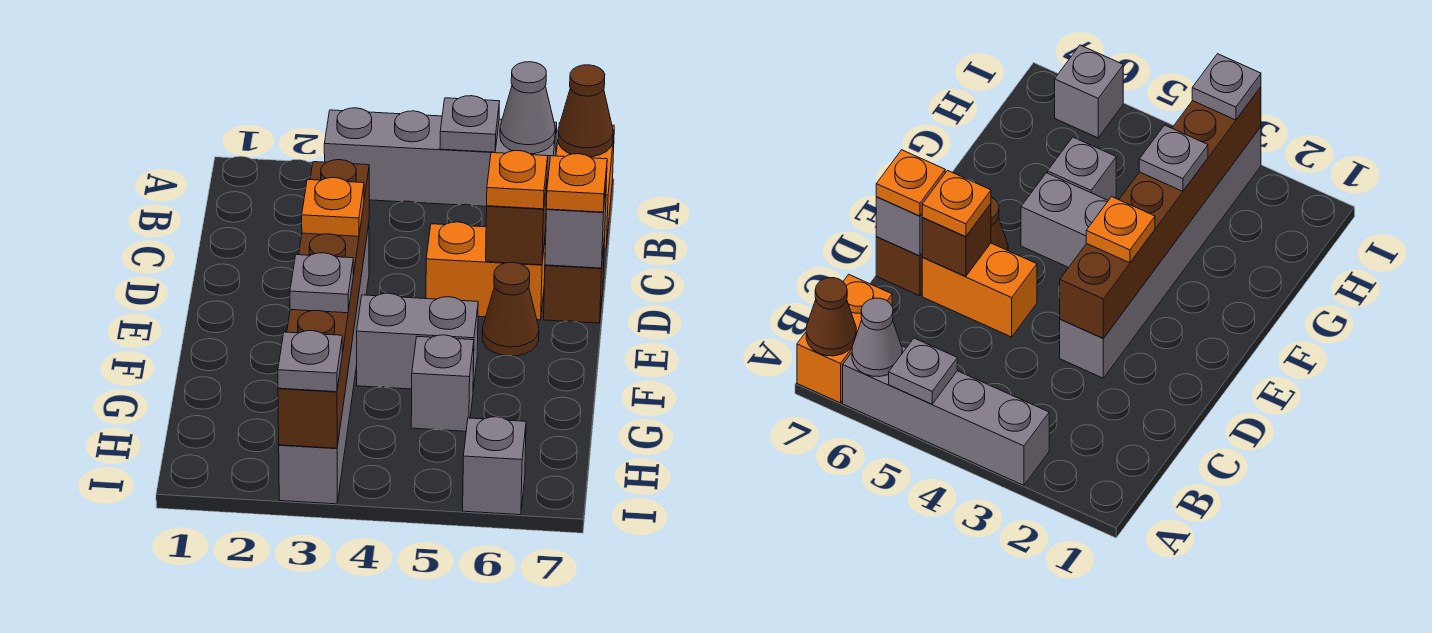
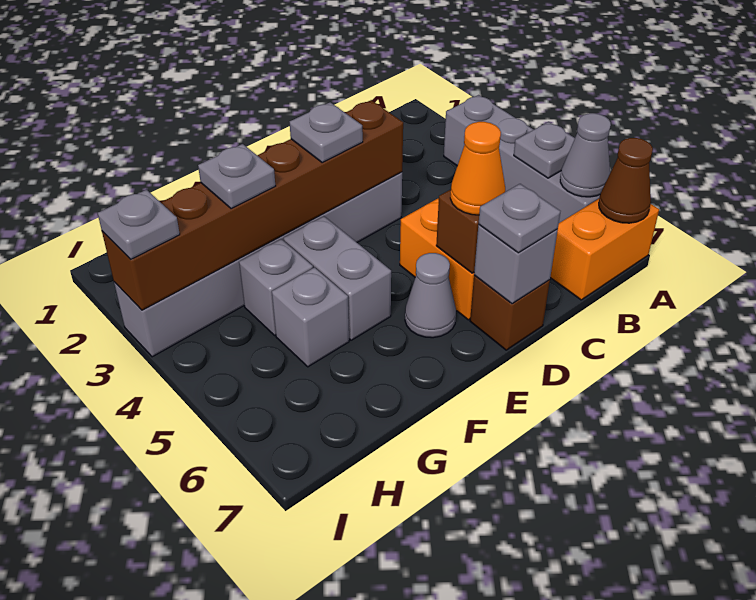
orange 1x1 plate [487,151,548,209] -> orange 1x1 cone [450,122,505,215]
orange 1x1 plate [546,154,607,212] -> grey 1x1 plate [479,184,560,253]
orange 1x1 plate [302,178,364,236] -> grey 1x1 plate [290,102,363,163]
brown 1x1 cone [482,262,539,356] -> grey 1x1 cone [405,253,456,338]
grey 1x1 brick [463,417,526,515] -> grey 1x1 brick moved to [239,239,313,335]

